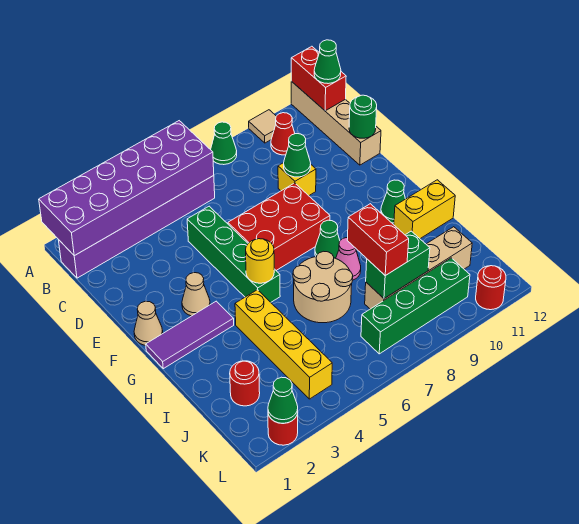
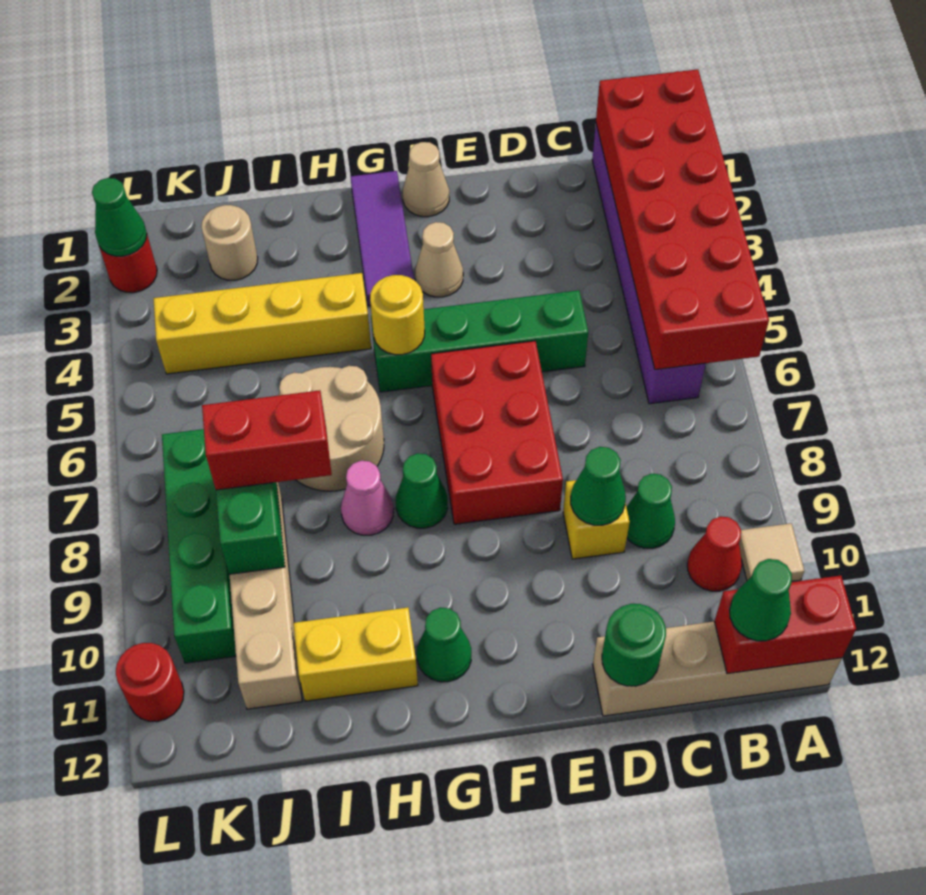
purple 2x6 brick [39,121,214,256] -> red 2x6 brick [596,69,769,370]
green 1x1 cone [211,122,237,165] -> green 1x1 cone moved to [626,474,675,548]
yellow 1x2 brick [394,180,455,239] -> yellow 1x2 brick turned to [293,607,418,701]
red 1x1 round brick [230,361,260,406] -> tan 1x1 round brick [201,205,258,280]

